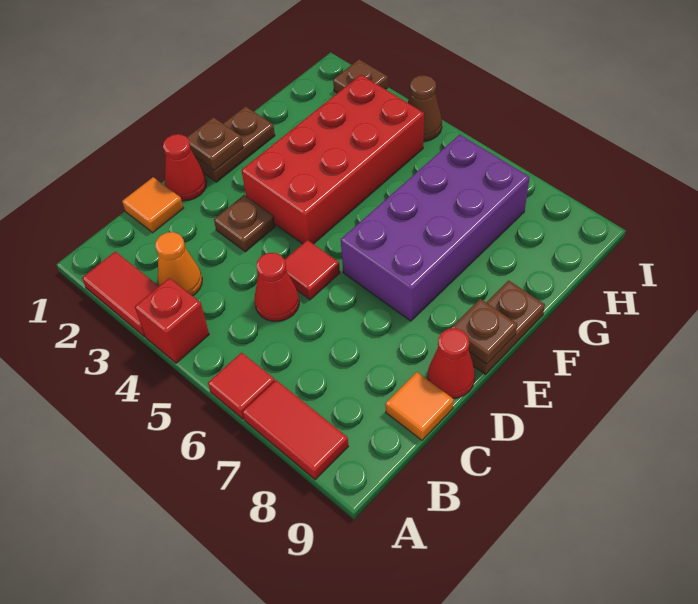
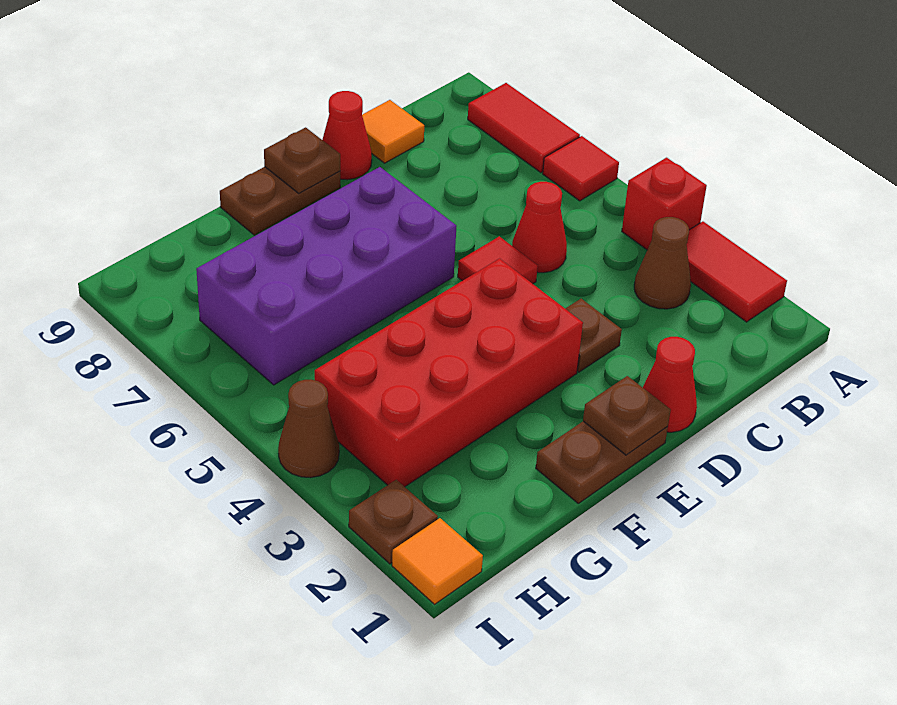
orange 1x1 cone [155,232,202,296] -> brown 1x1 cone [634,217,691,309]
orange 1x1 tile [122,177,183,233] -> orange 1x1 tile moved to [392,518,483,604]

